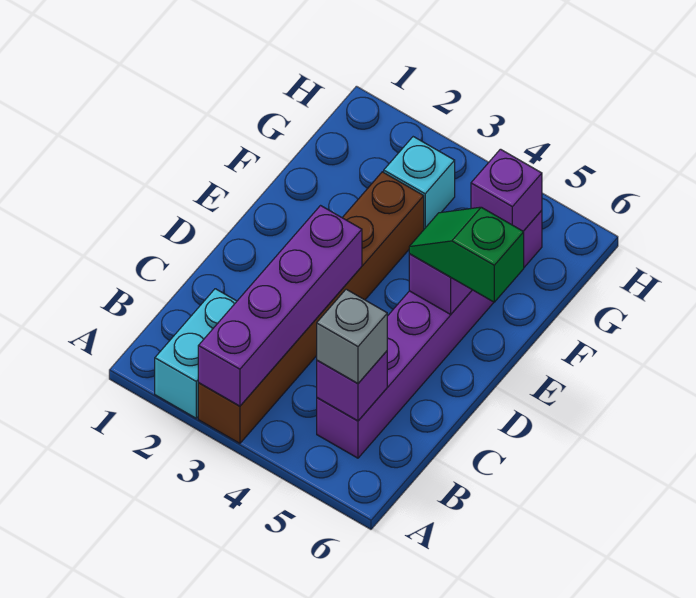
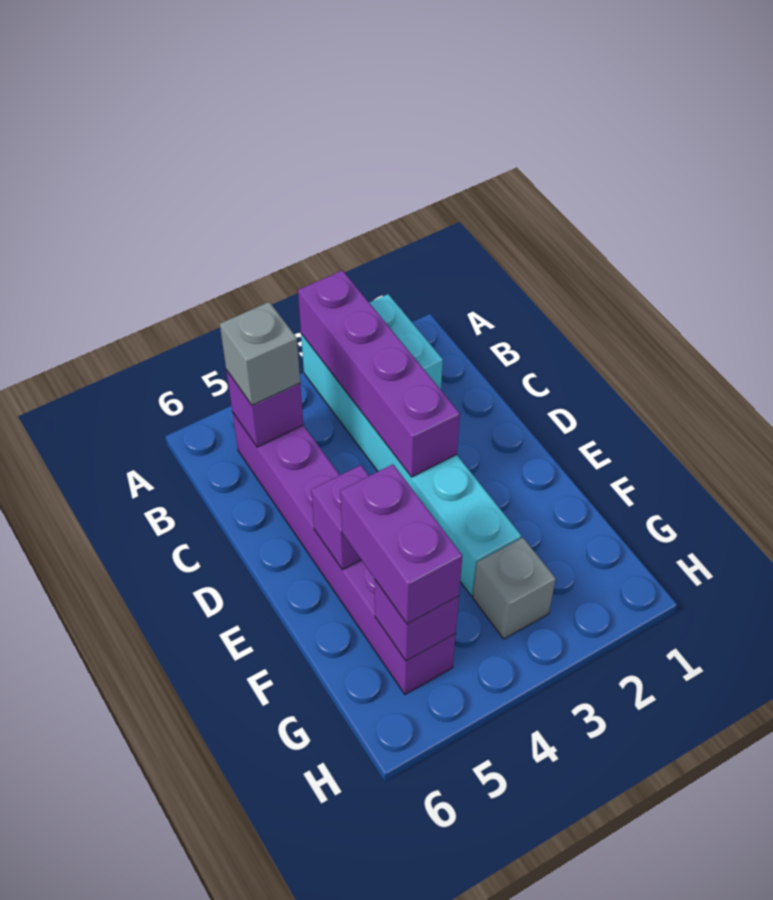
brown 1x6 brick [198,172,424,443] -> cyan 1x6 brick [301,334,521,596]
green 1x2 slope [409,207,524,302] -> none
none -> purple 1x2 brick [340,464,462,624]
cyan 1x1 brick [384,137,455,229] -> grey 1x1 brick [473,538,556,639]

